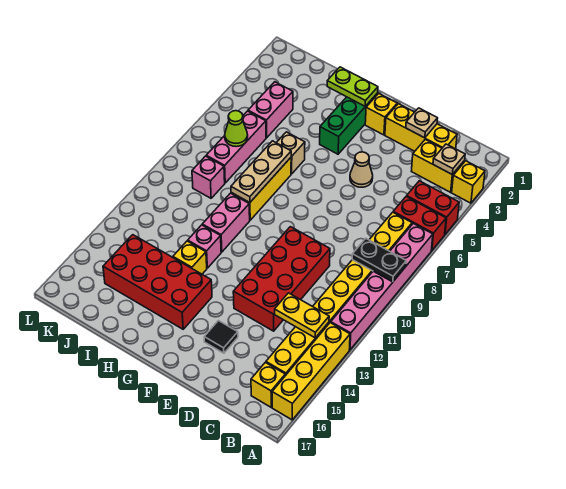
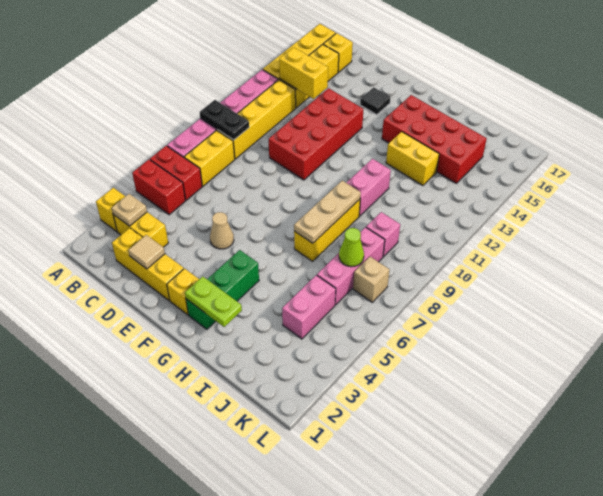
yellow 1x2 plate [275,293,329,338] -> yellow 1x2 brick [279,47,328,99]
tan 1x1 plate [406,108,438,138] -> tan 1x1 tile [128,235,165,269]
tan 1x1 brick [276,132,305,174] -> tan 1x1 brick moved to [353,257,389,302]
pink 1x1 brick [188,225,221,268] -> none
yellow 1x1 brick [173,241,207,274] -> yellow 1x2 brick [386,132,439,185]

